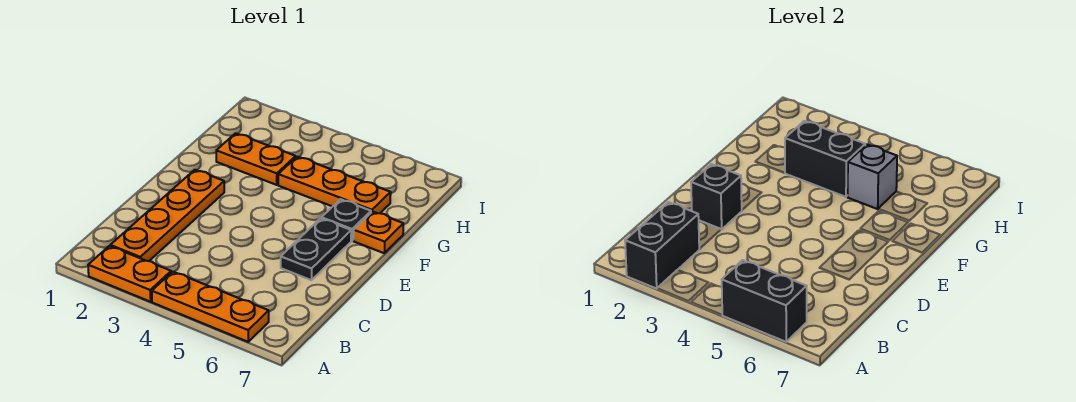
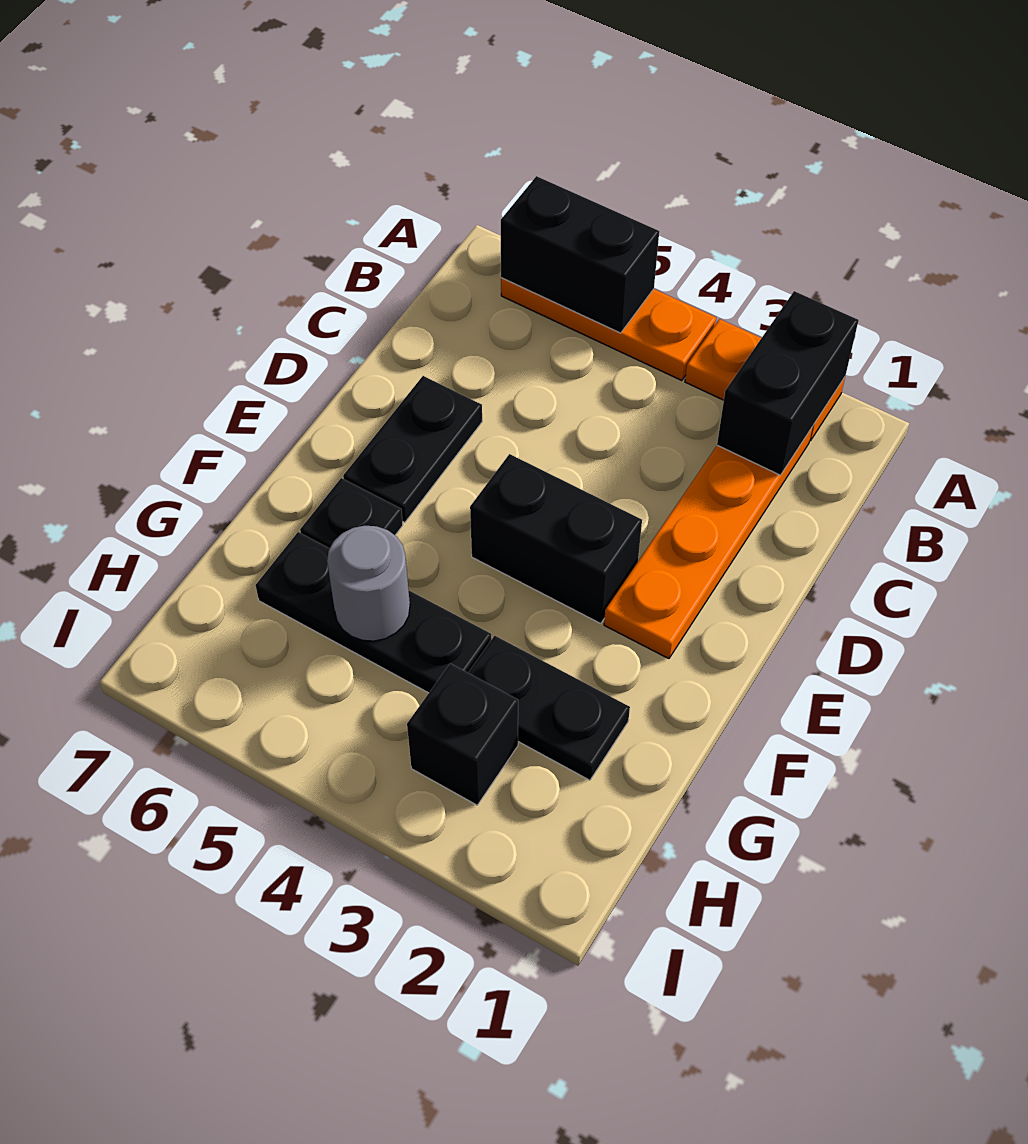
black 1x1 brick [691,164,742,229] -> black 1x1 brick moved to [407,663,518,805]
orange 1x1 plate [354,212,403,253] -> none
orange 1x2 plate [216,133,296,185] -> black 1x2 plate [468,636,630,780]
black 1x2 brick [785,121,865,197] -> black 1x2 brick moved to [470,454,642,623]
orange 1x3 plate [278,157,391,213] -> black 1x3 plate [256,532,491,693]
grey 1x1 brick [848,145,897,209] -> grey 1x1 round brick [327,526,410,641]

